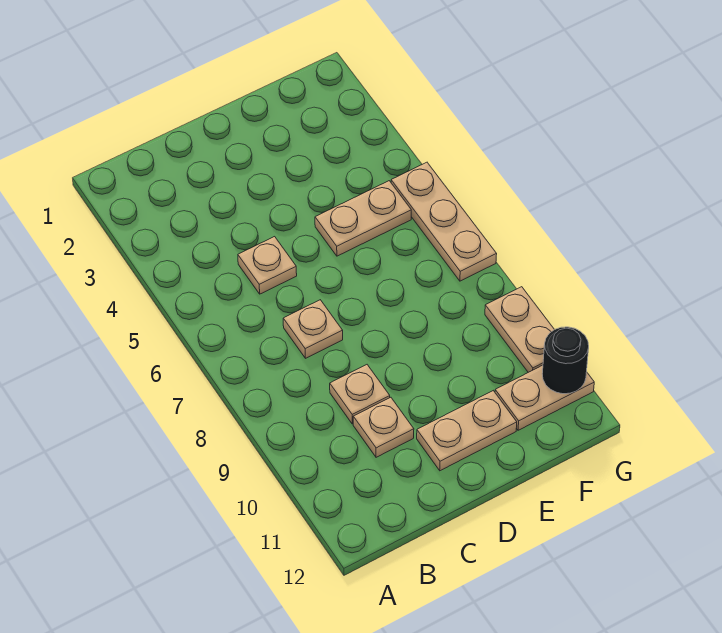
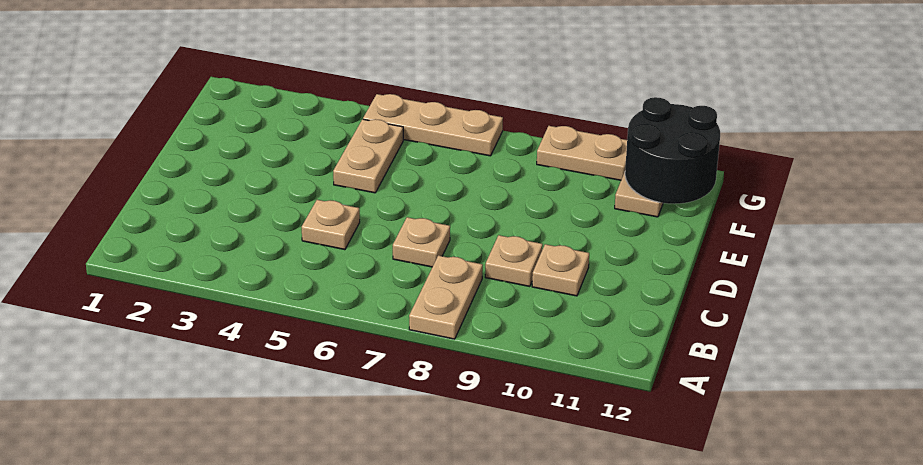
tan 1x2 plate [417,391,517,471] -> tan 1x2 plate moved to [409,255,483,339]
black 1x1 round brick [542,327,589,394] -> black 2x2 round brick [625,97,720,204]

